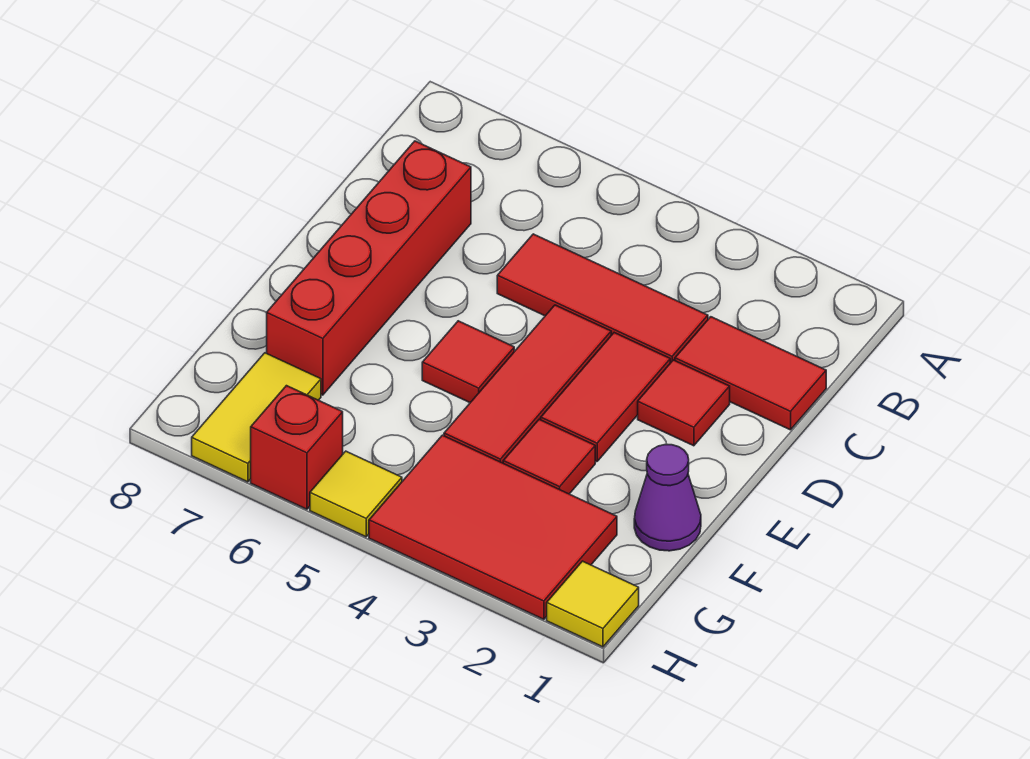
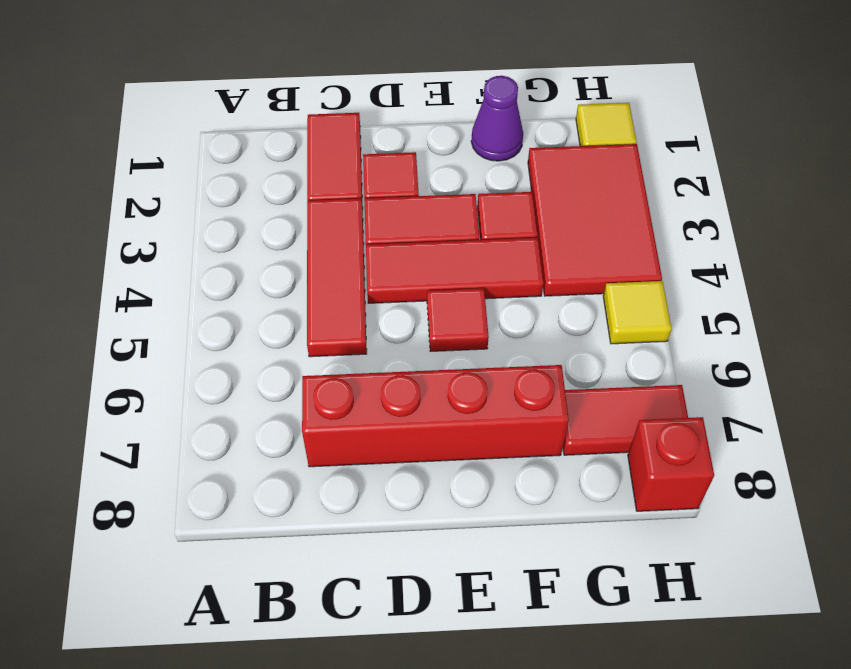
yellow 1x2 tile [192,353,321,482] -> red 1x2 tile [563,385,688,455]
red 1x1 brick [251,386,343,509] -> red 1x1 brick moved to [628,417,714,511]

